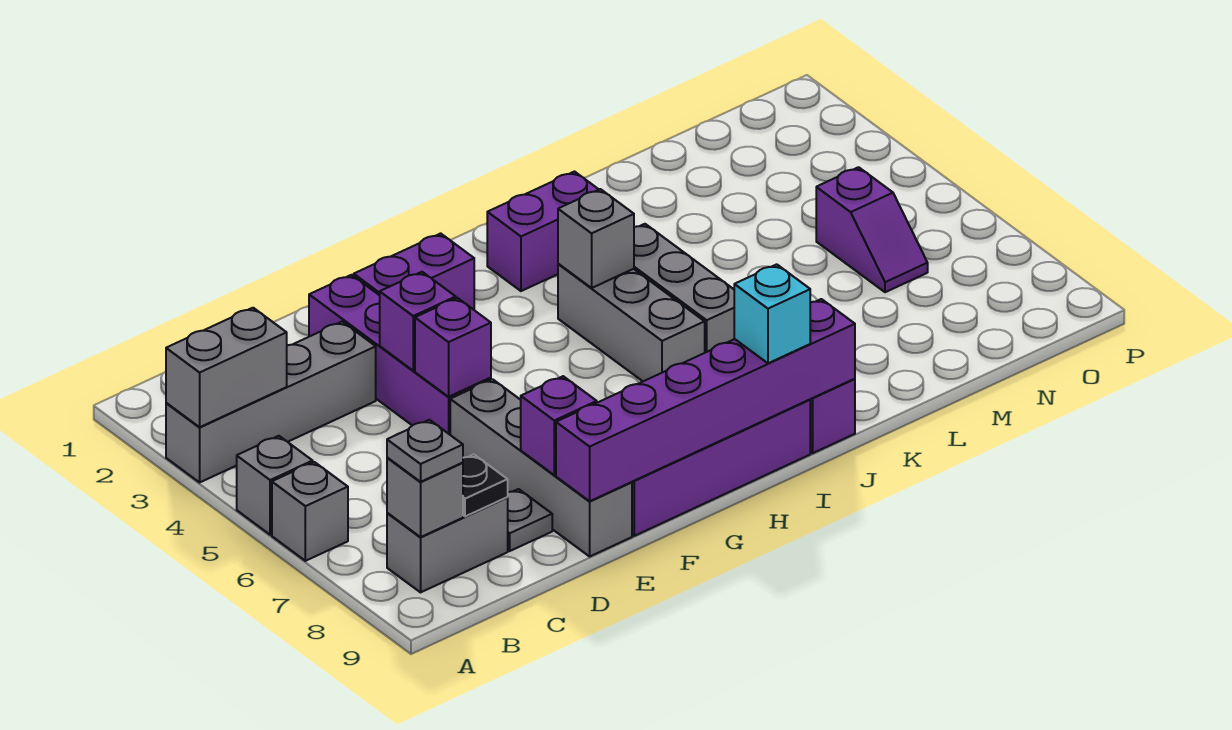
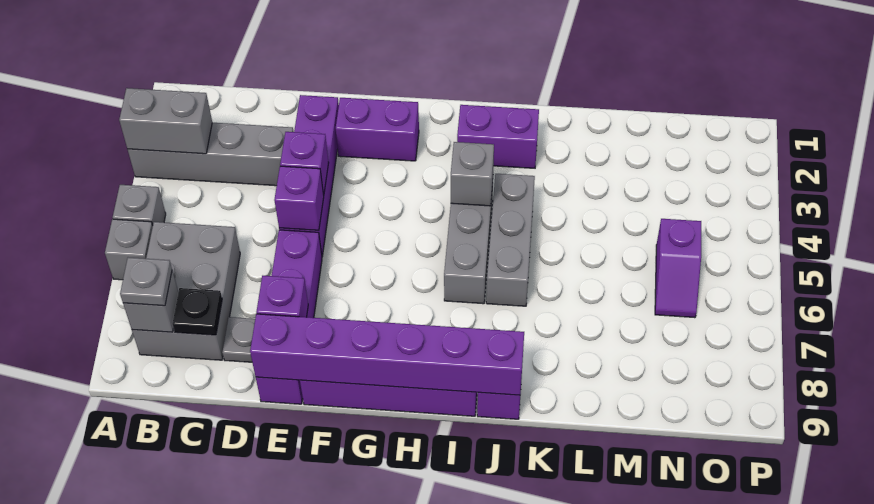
grey 1x2 brick [387,498,508,592] -> grey 2x3 brick [132,222,240,360]
grey 1x4 brick [450,379,632,556] -> purple 1x4 brick [256,230,322,404]
cyan 1x1 brick [734,264,810,363] -> none

